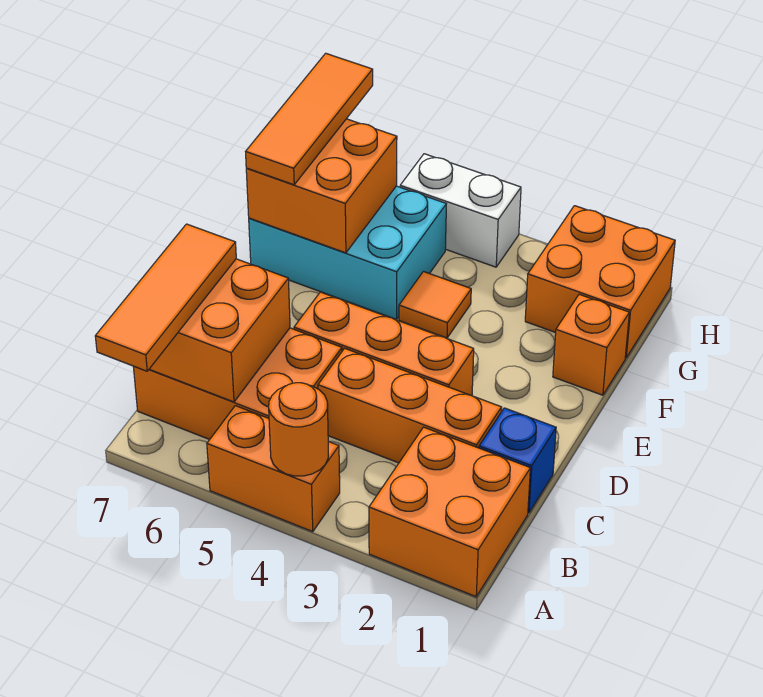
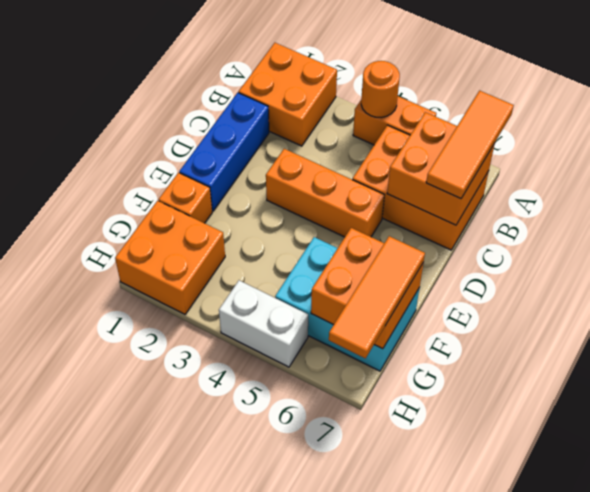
blue 1x1 brick [479,408,556,513] -> blue 1x3 brick [179,93,269,211]
orange 1x3 brick [318,348,502,463] -> none
orange 1x1 tile [399,272,471,338] -> none

